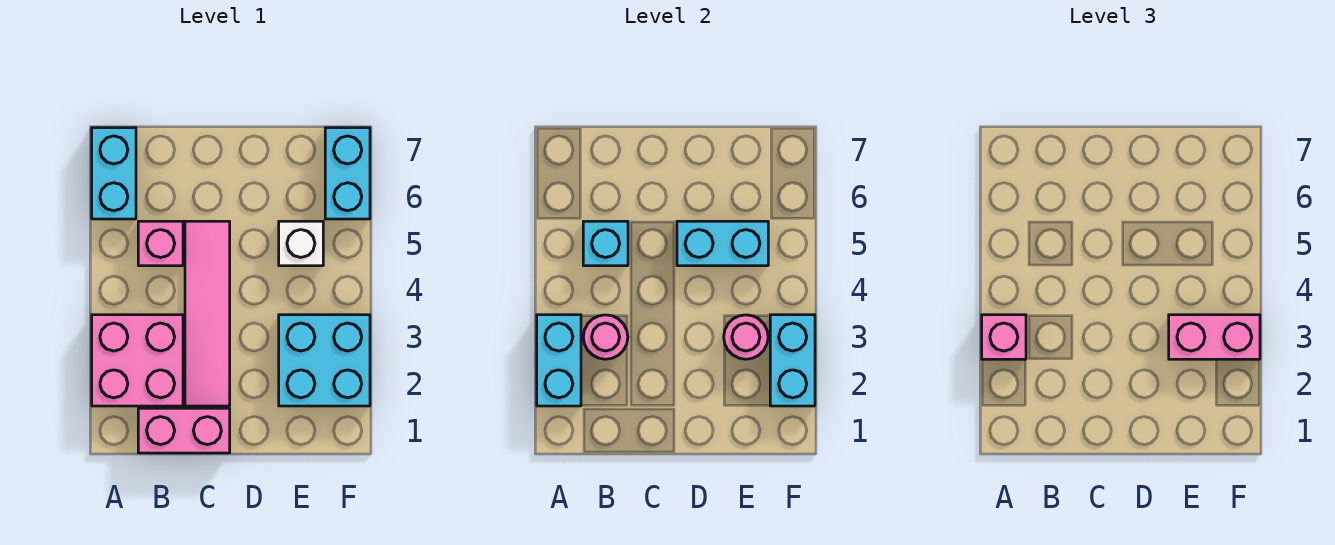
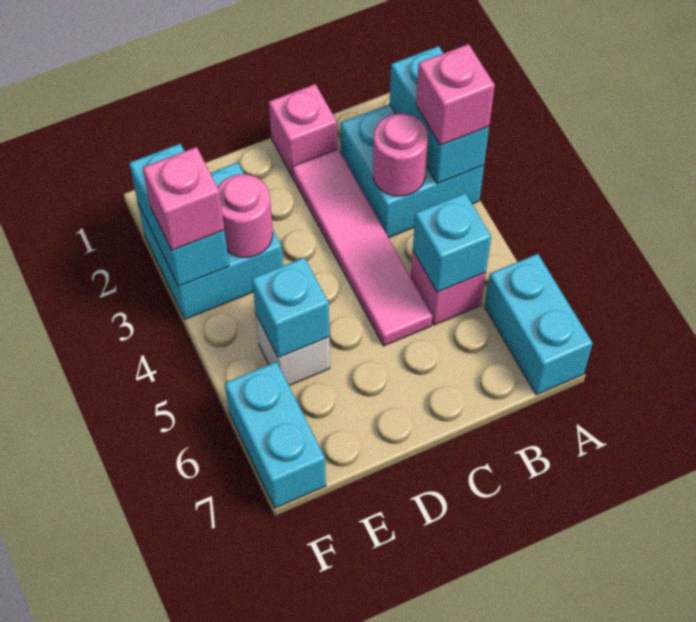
pink 2x2 brick [92,315,183,406] -> cyan 2x2 brick [340,104,484,238]
pink 1x2 brick [138,408,230,453] -> pink 1x1 brick [269,84,337,176]
cyan 1x2 brick [677,221,768,266] -> cyan 1x1 brick [252,257,329,358]
pink 1x2 brick [1169,315,1260,359] -> pink 1x1 brick [143,147,224,250]

